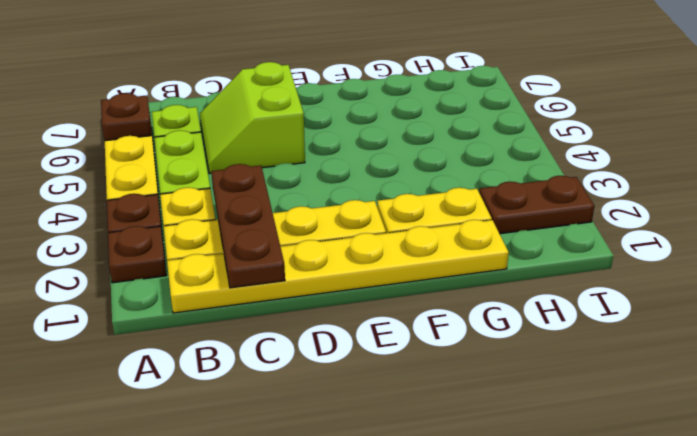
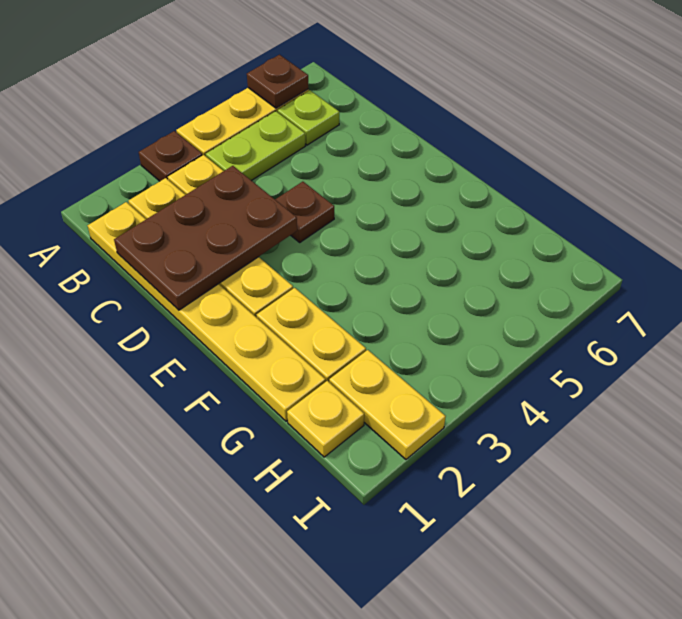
brown 1x1 plate [108,226,166,283] -> brown 1x1 plate moved to [275,182,334,242]
brown 1x3 plate [211,164,285,288] -> brown 2x3 plate [114,166,297,310]
lime 2x2 slope [200,62,305,173] -> none
none -> yellow 1x1 plate [287,381,364,457]
brown 1x2 plate [479,176,594,234] -> yellow 1x2 plate [329,350,446,459]

